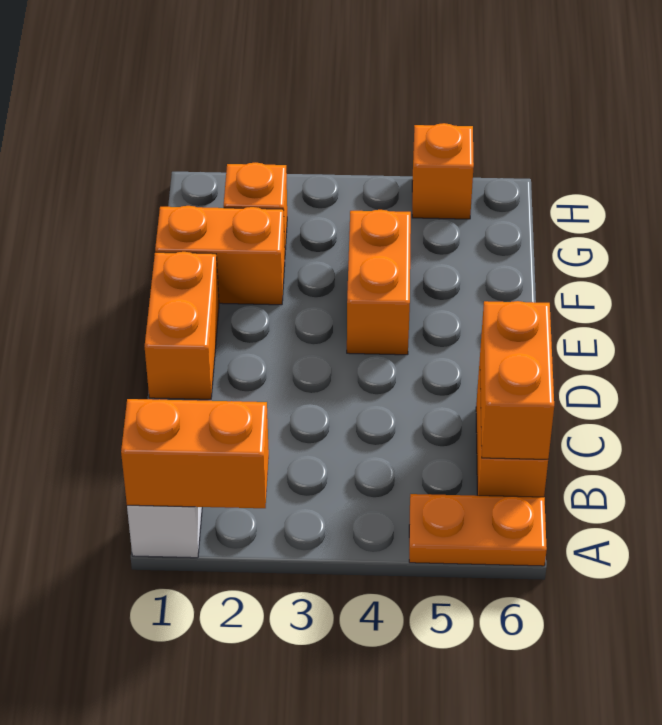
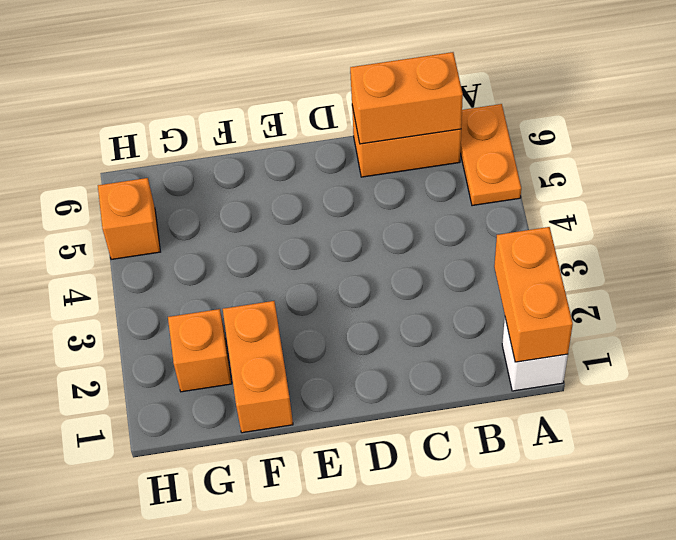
orange 1x2 brick [145,252,219,399] -> none
orange 1x2 brick [347,210,411,355] -> none

